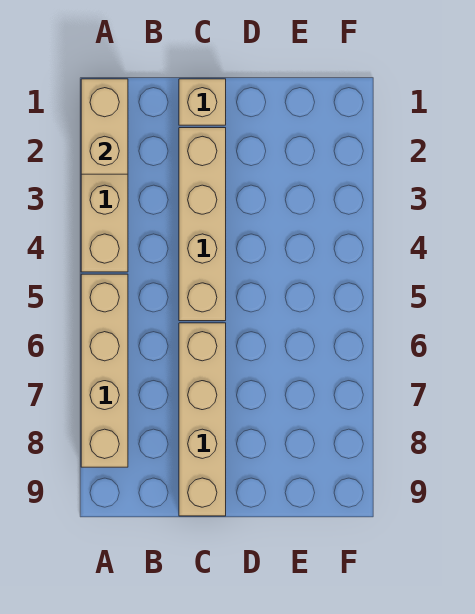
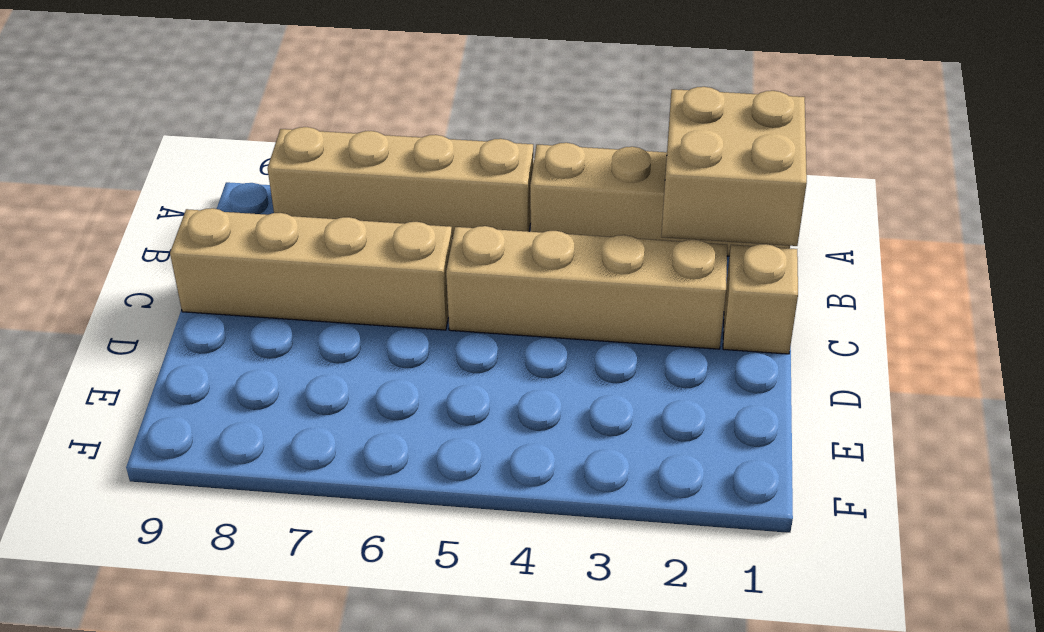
tan 1x2 brick [81,79,128,174] -> tan 2x2 brick [661,87,807,246]

